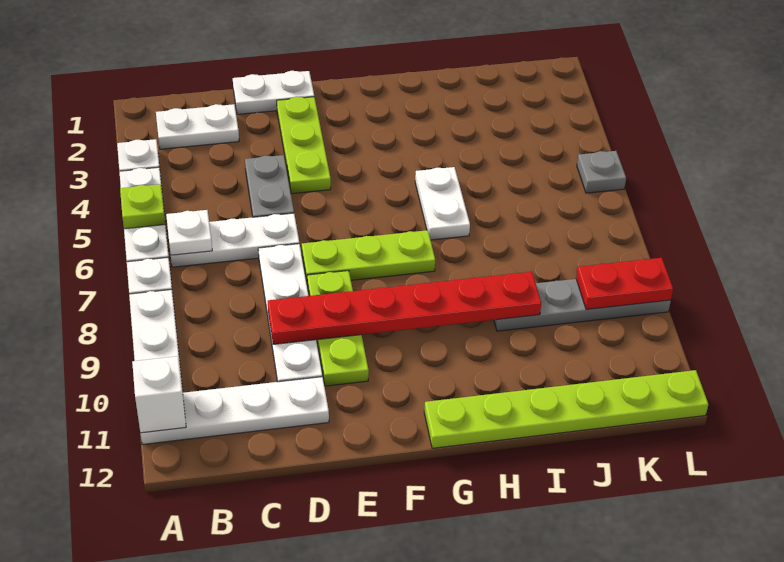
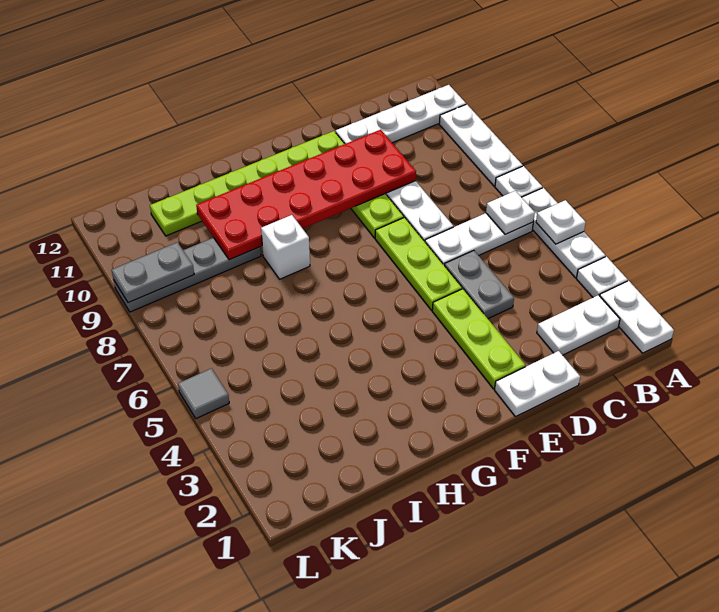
lime 1x1 plate [120,184,165,229] -> white 1x1 plate [536,200,586,244]
white 1x1 brick [132,356,186,433] -> white 1x1 brick moved to [261,215,310,279]
red 1x6 plate [268,272,541,344] -> red 2x6 plate [196,130,416,260]
lime 1x3 plate [302,230,435,281] -> lime 1x3 plate turned to [375,217,462,310]
lime 1x6 plate [424,370,708,448] -> lime 1x6 plate moved to [150,131,344,236]
white 1x2 plate [415,167,470,240] -> white 1x2 plate moved to [600,281,674,353]
red 1x2 plate [576,258,673,309] -> grey 1x2 plate [112,242,194,303]
grey 1x1 plate [577,151,626,193] -> grey 1x1 tile [178,368,229,418]

